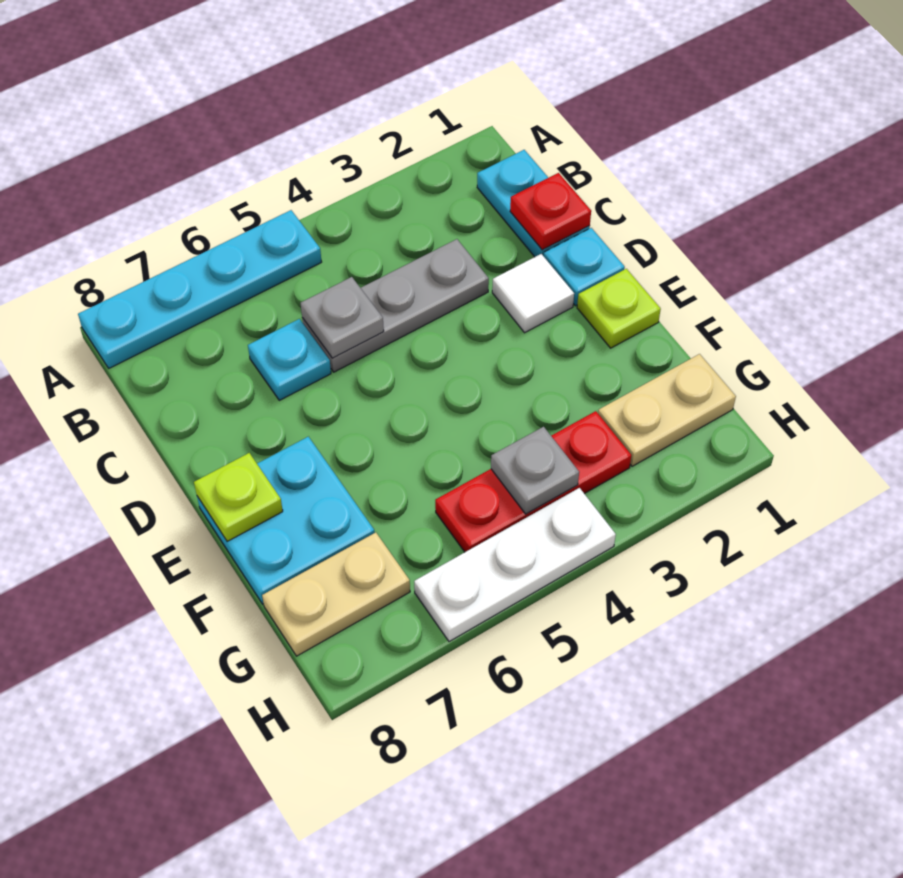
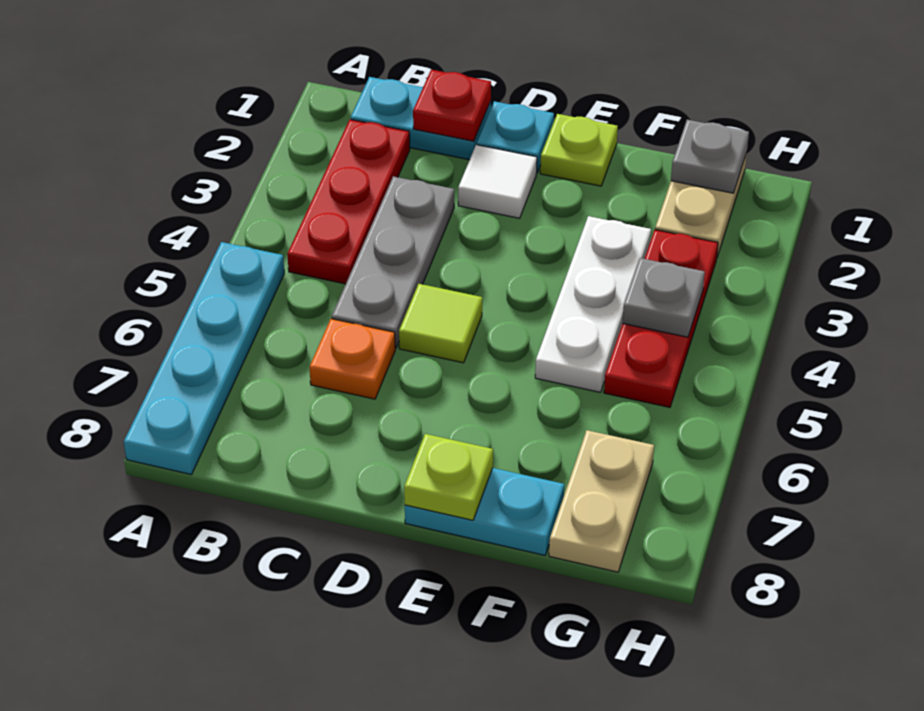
none -> red 1x3 plate [287,119,410,284]
grey 1x1 plate [301,277,384,358] -> grey 1x1 plate moved to [671,120,749,193]
cyan 1x1 plate [248,319,331,400] -> orange 1x1 plate [310,319,395,399]
none -> lime 1x1 tile [399,284,482,363]
cyan 2x2 plate [197,437,375,604] -> cyan 1x2 plate [405,468,564,555]
white 1x3 plate [414,488,616,642] -> white 1x3 plate moved to [535,216,651,392]

